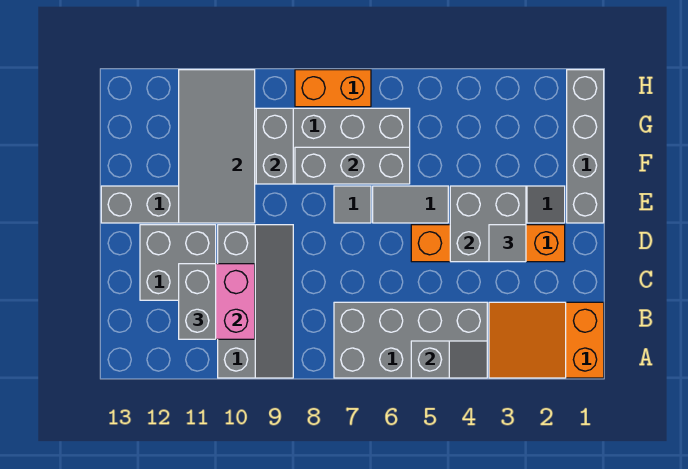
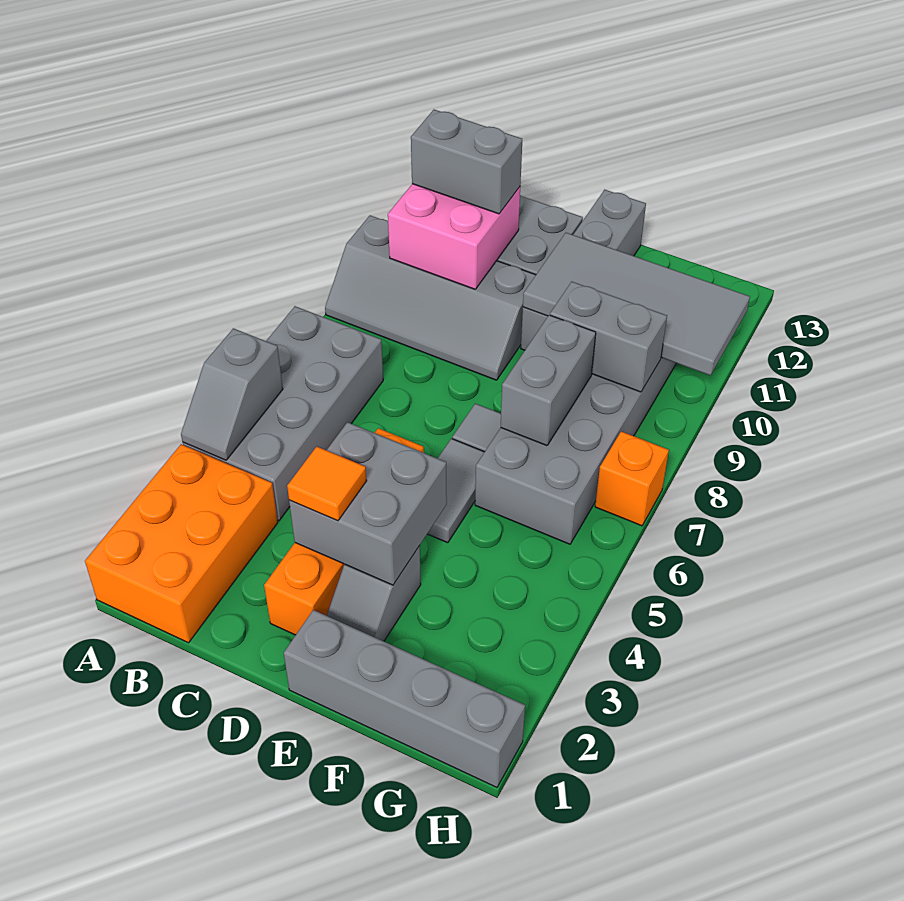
orange 2x3 slope [489,302,604,378] -> orange 2x3 brick [85,444,278,643]
grey 1x1 tile [489,225,526,262] -> orange 1x1 tile [287,447,367,521]
grey 1x3 brick [295,147,410,184] -> grey 1x2 brick [501,315,596,446]
orange 1x2 brick [295,70,371,107] -> orange 1x1 brick [595,431,669,526]

